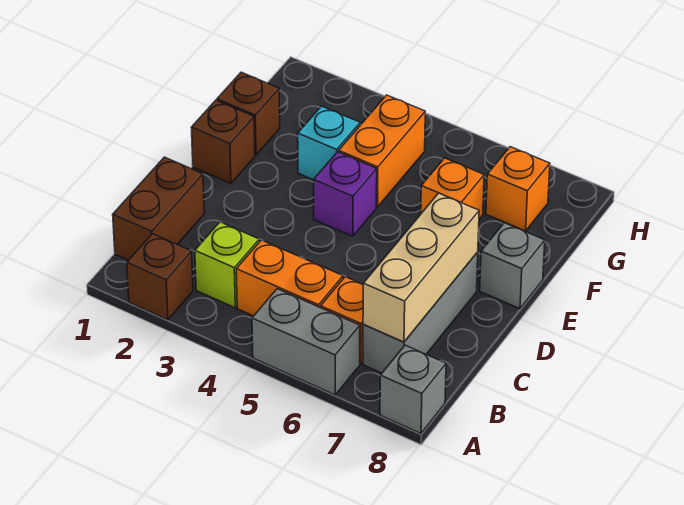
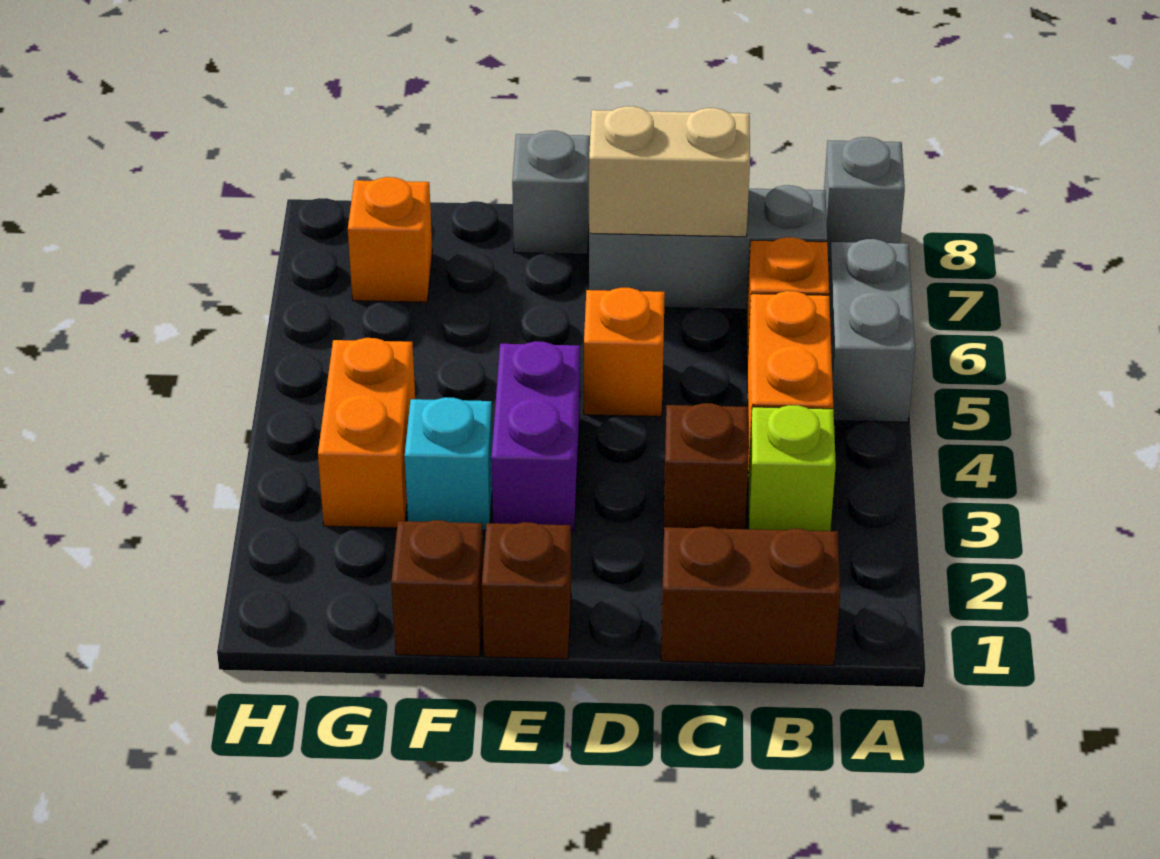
brown 1x1 brick [127,234,193,320] -> brown 1x1 brick moved to [663,403,748,534]
tan 1x3 brick [363,193,479,342] -> tan 1x2 brick [589,106,750,237]
purple 1x1 brick [314,152,377,236] -> purple 1x2 brick [491,341,580,532]
orange 1x2 brick [339,95,425,207] -> orange 1x2 brick turned to [318,338,415,528]
orange 1x1 brick [421,158,484,219] -> orange 1x1 brick moved to [584,288,665,416]

